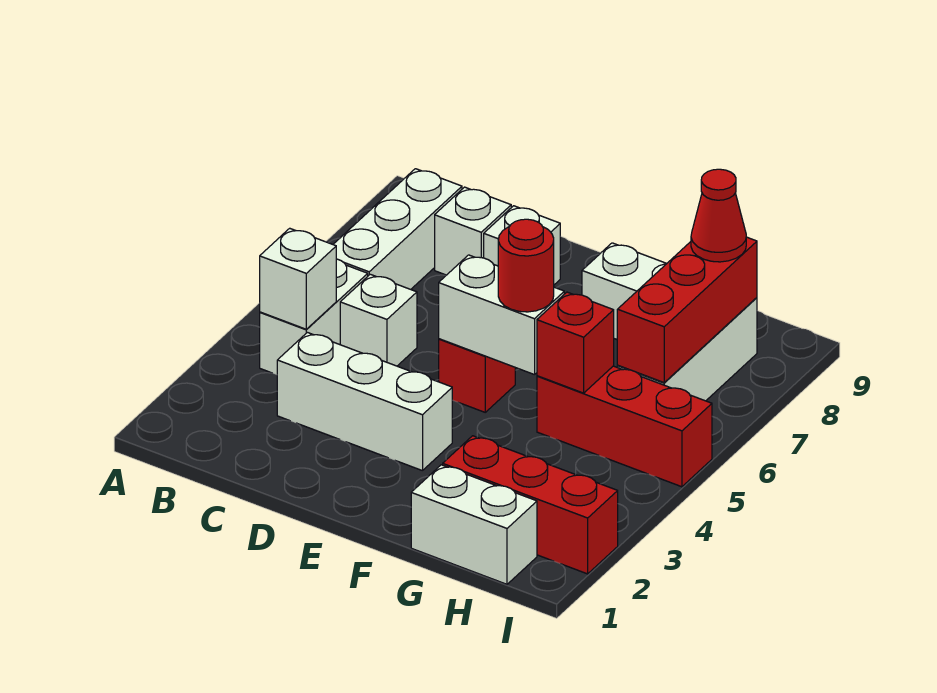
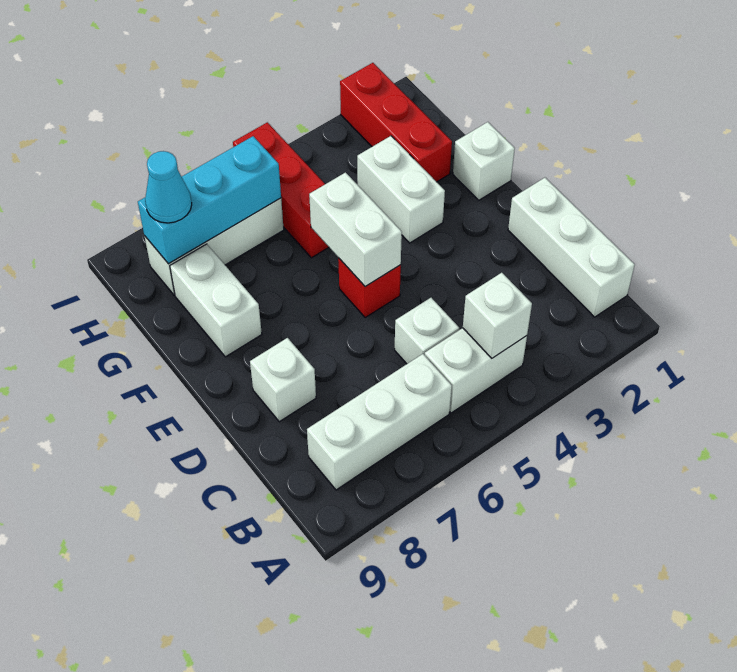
white 1x3 brick [277,332,452,471] -> white 1x3 brick moved to [508,178,635,317]
white 1x1 brick [435,187,511,275] -> white 1x1 brick moved to [453,122,515,200]
red 1x1 round brick [498,219,554,312] -> none
white 1x2 brick [411,465,537,584] -> white 1x2 brick moved to [357,136,445,243]
red 1x1 brick [537,292,614,393] -> none
red 1x3 brick [617,237,757,383] -> cyan 1x3 brick [138,136,281,264]
red 1x1 cone [691,169,746,262] -> cyan 1x1 cone [145,151,192,223]

